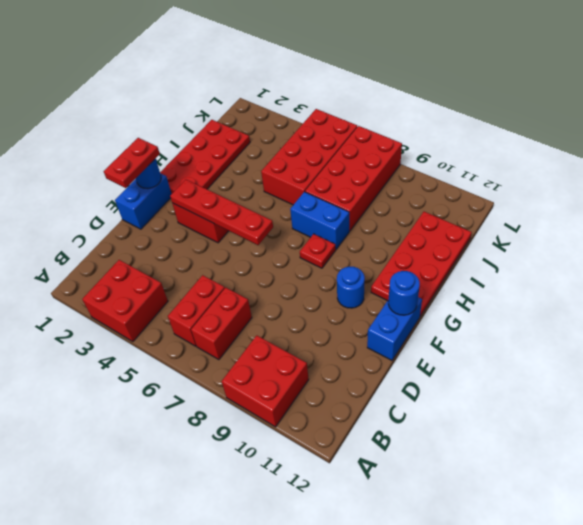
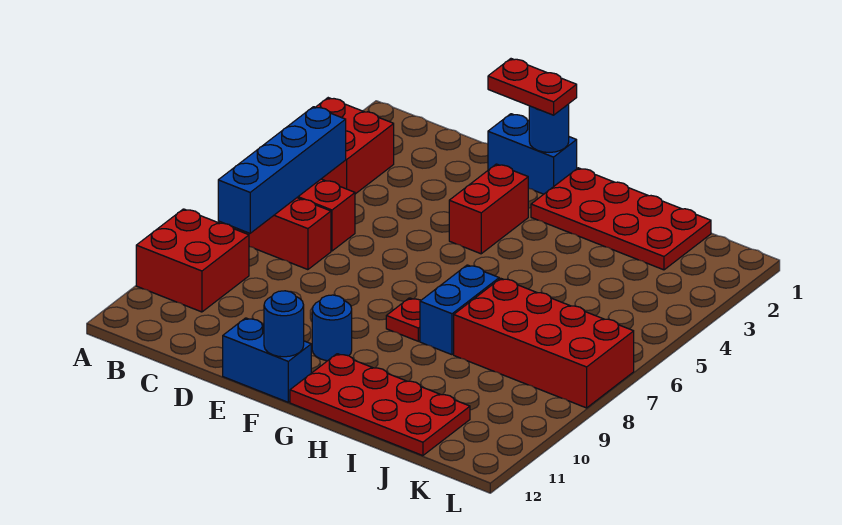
none -> blue 1x4 brick [218,107,346,233]
red 1x4 plate [170,180,273,245] -> none
red 2x4 brick [261,109,357,205] -> none

